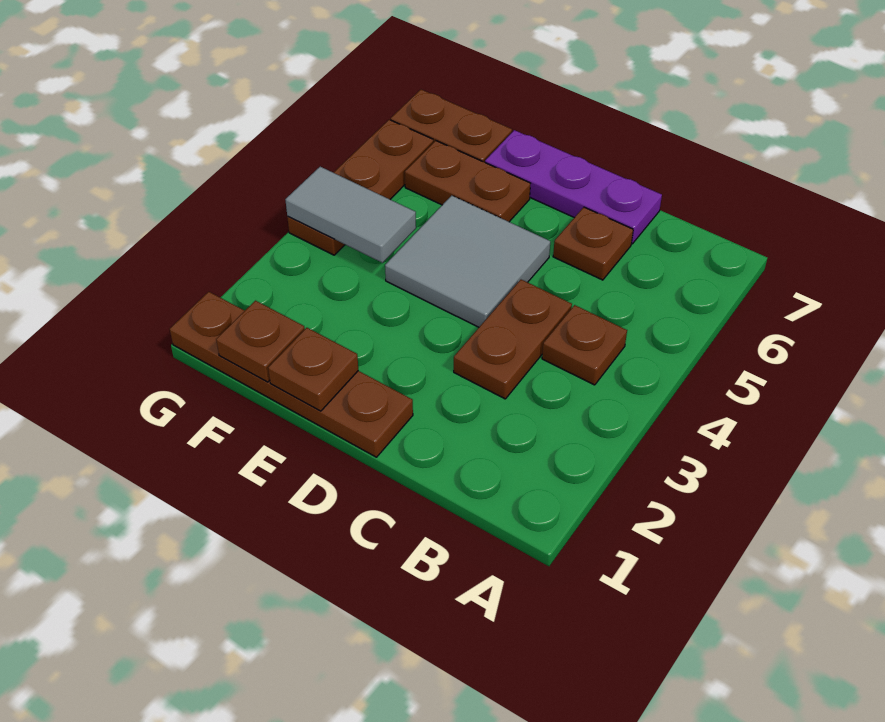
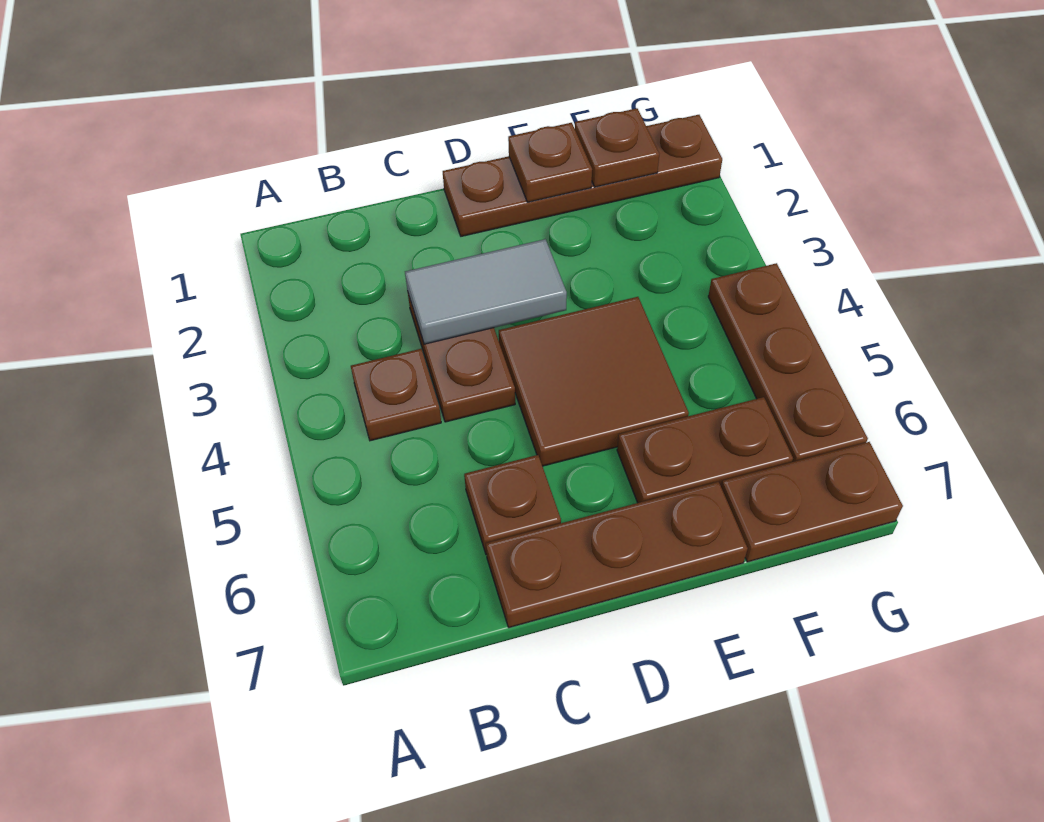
purple 1x3 plate [485,130,662,244] -> brown 1x3 plate [486,482,748,628]
grey 2x2 tile [385,196,550,327] -> brown 2x2 tile [499,297,689,466]
grey 1x2 tile [285,167,416,263] -> grey 1x2 tile moved to [405,239,567,344]

